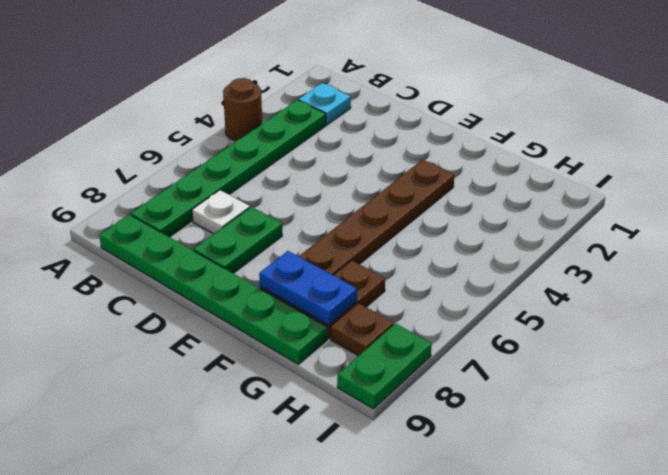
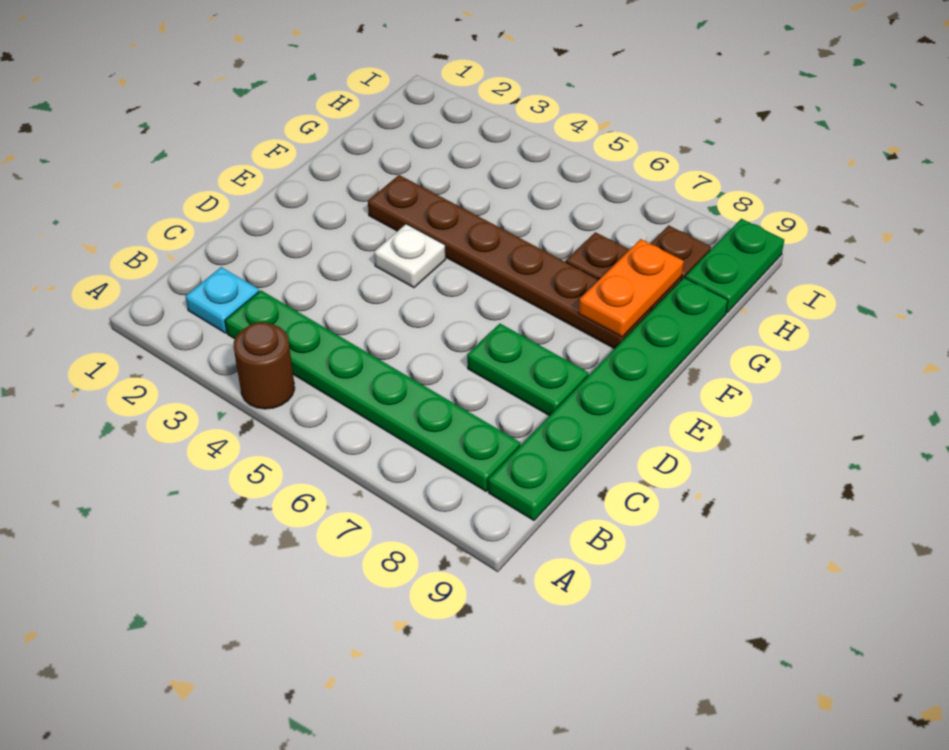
white 1x1 plate [192,190,250,234] -> white 1x1 plate moved to [374,224,446,288]
blue 1x2 plate [259,251,357,325] -> orange 1x2 plate [579,239,684,337]
green 1x2 plate [337,324,432,409] -> green 1x2 plate turned to [685,219,784,313]

